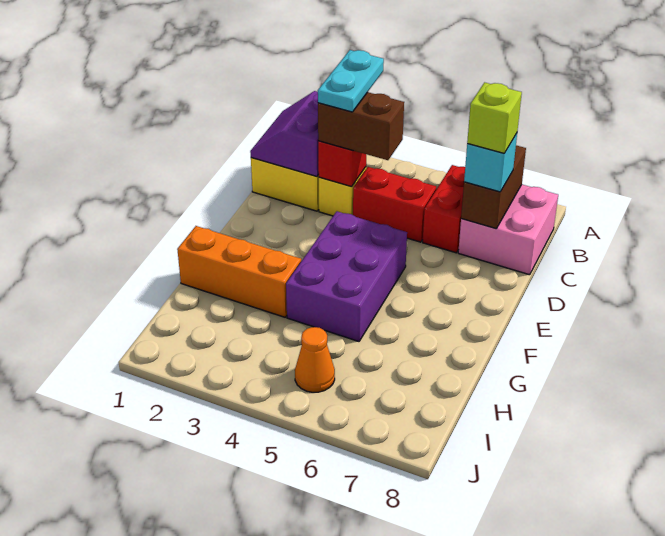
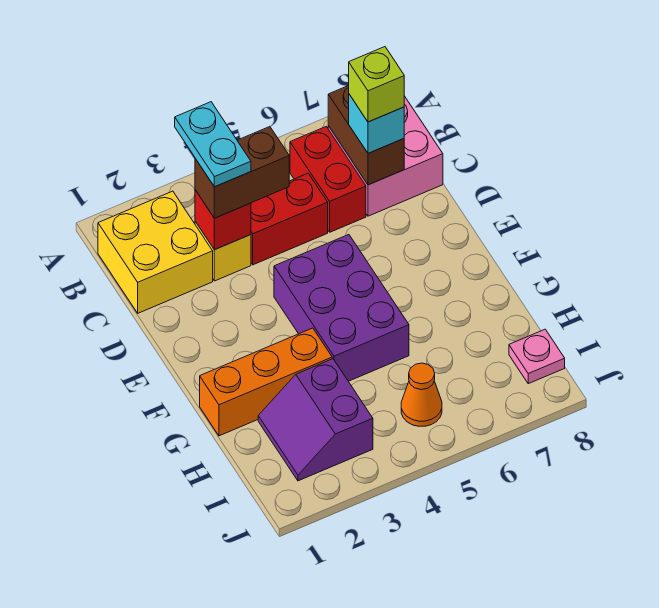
purple 2x2 slope [250,91,319,177] -> purple 2x2 slope moved to [258,359,373,481]
none -> pink 1x1 plate [509,329,565,384]

